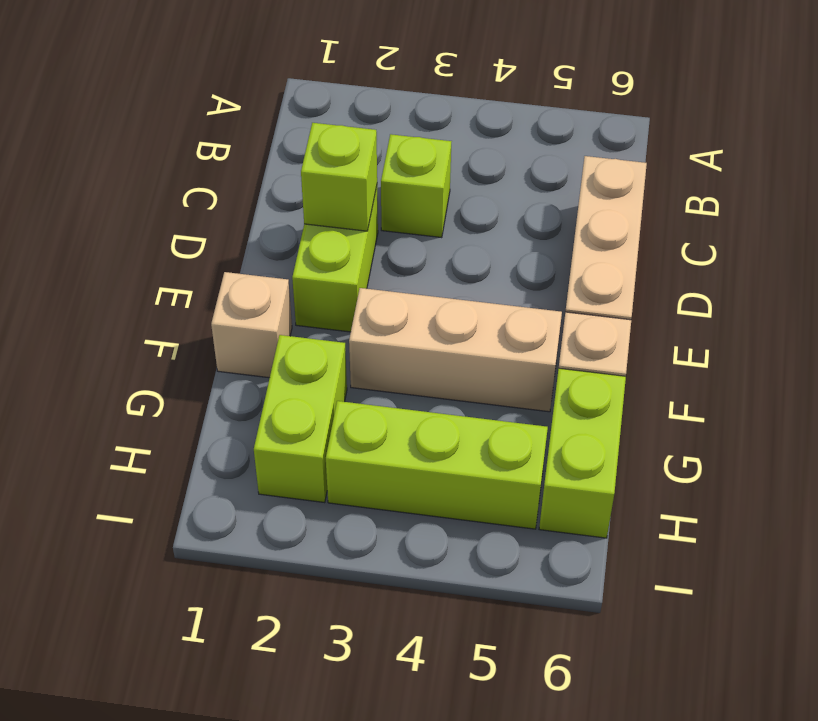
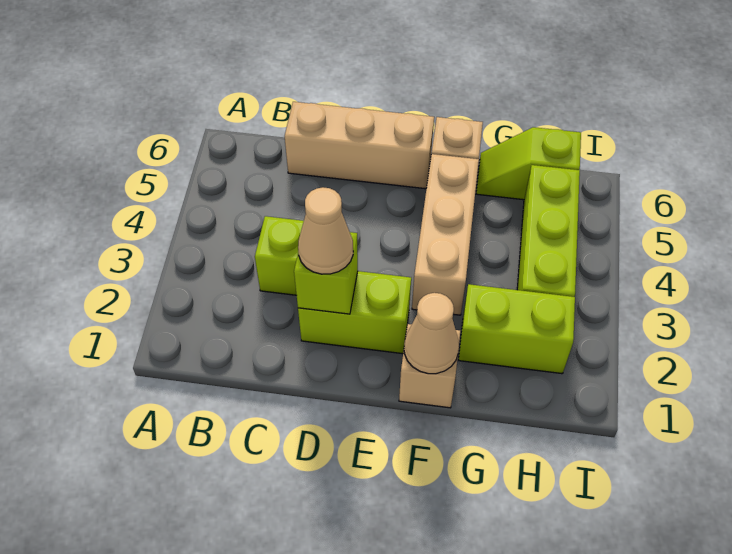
none -> tan 1x1 cone [298,187,353,274]
none -> tan 1x1 cone [404,293,459,374]
lime 1x2 brick [539,368,626,538] -> lime 1x2 slope [476,127,581,200]

